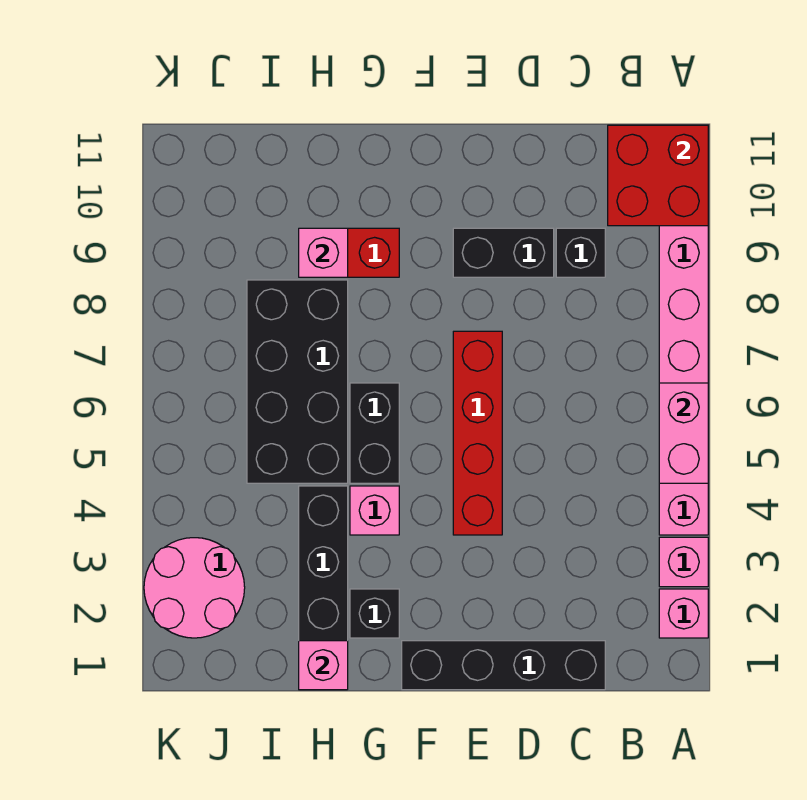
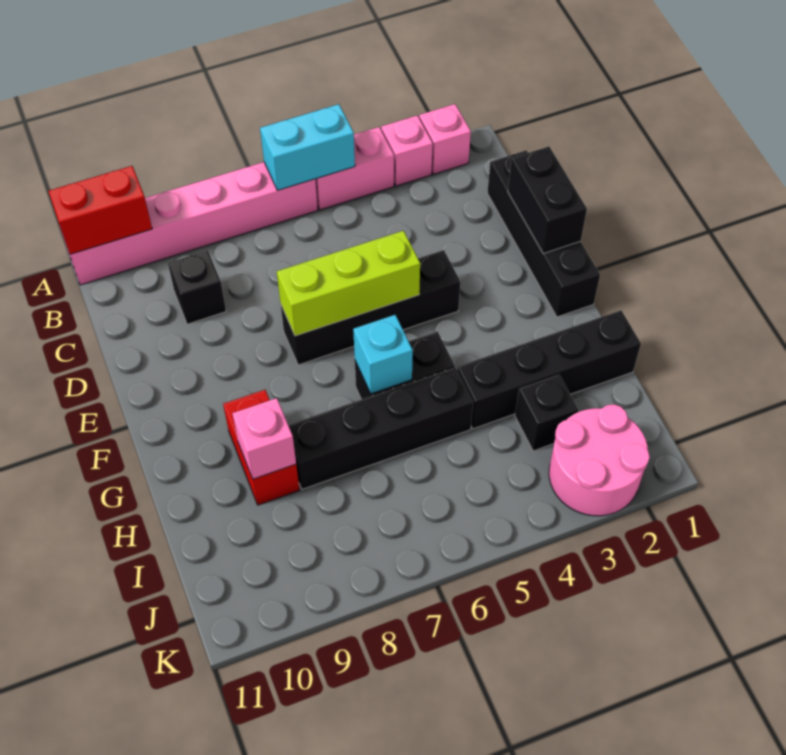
pink 1x2 brick [659,383,708,483] -> cyan 1x2 brick [260,104,355,190]
red 2x2 brick [608,125,708,226] -> red 1x2 brick [48,166,152,254]
black 1x2 brick [453,228,554,277] -> black 1x2 brick moved to [508,147,587,254]
red 1x4 brick [453,331,502,535] -> black 1x4 brick [281,250,460,365]
none -> lime 1x3 brick [277,231,420,336]
black 1x1 brick [350,589,399,638] -> black 1x1 brick moved to [515,375,578,451]
pink 1x1 brick [350,486,399,535] -> none
none -> cyan 1x1 brick [353,315,413,394]
pink 1x1 brick [299,641,348,690] -> none
black 2x4 brick [247,280,348,483] -> black 1x4 brick [288,367,473,489]

